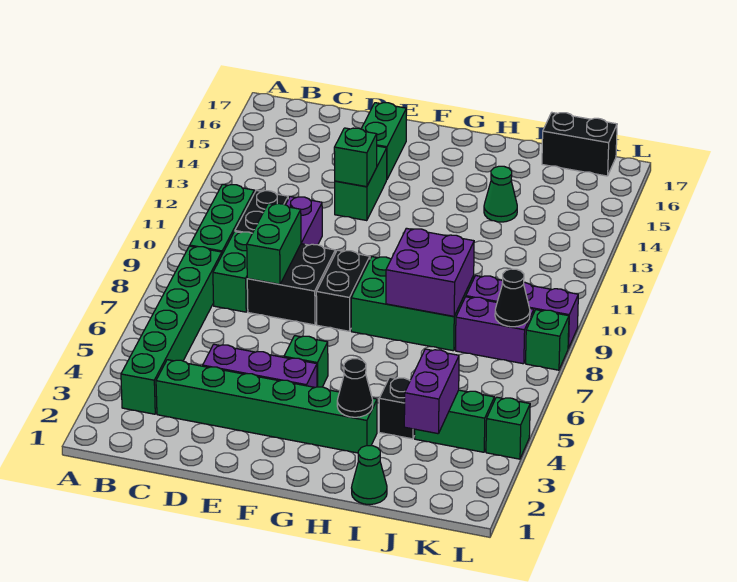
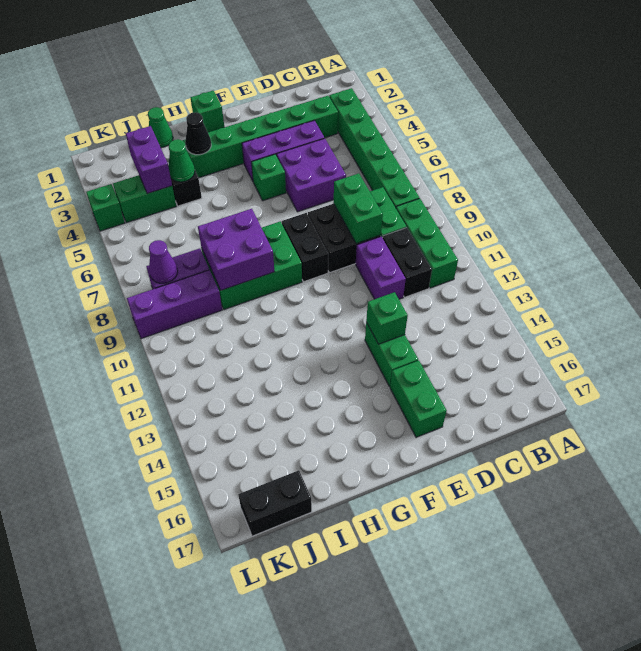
none -> purple 2x2 brick [277,138,346,212]
green 1x1 cone [484,166,517,222] -> green 1x1 cone moved to [168,139,195,182]
black 1x1 cone [495,269,530,327] -> purple 1x1 cone [149,240,178,283]
green 1x1 brick [526,310,569,370] -> green 1x1 brick moved to [191,91,224,132]

